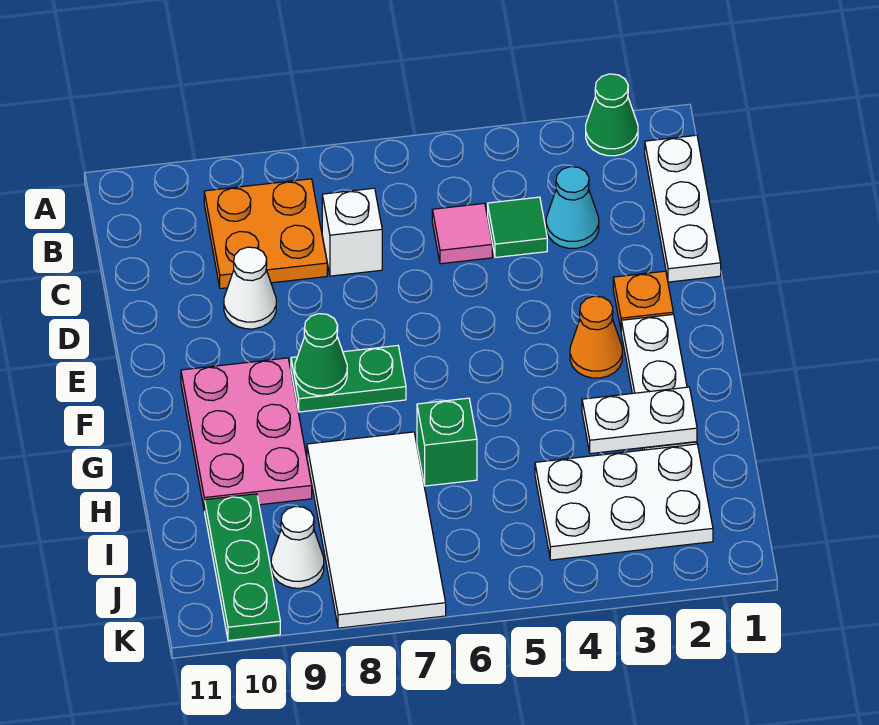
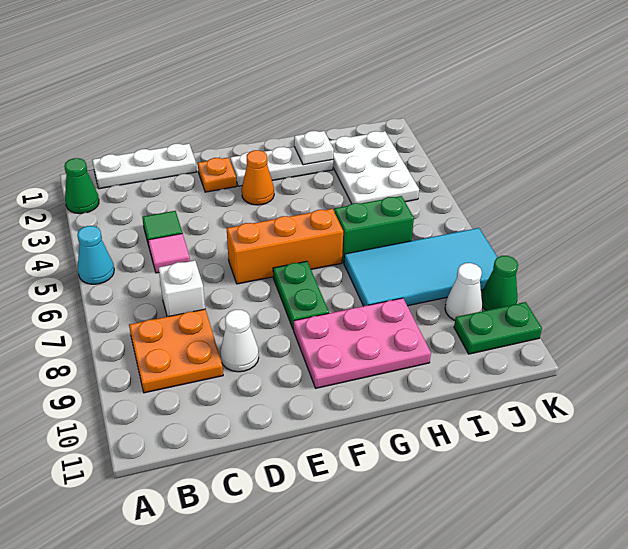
cyan 1x1 cone [546,167,599,248] -> cyan 1x1 cone moved to [77,226,114,284]
none -> orange 1x3 brick [227,209,343,284]
green 1x1 cone [295,314,347,395] -> green 1x1 cone moved to [481,256,518,310]
white 1x2 plate [582,387,697,454] -> white 1x1 plate [294,131,334,165]
green 1x1 brick [417,398,477,486] -> green 1x2 brick [334,196,414,263]
white 2x4 tile [307,432,446,628] -> cyan 2x4 tile [344,228,498,306]
green 1x3 plate [205,494,280,641] -> green 1x2 plate [454,302,542,354]

